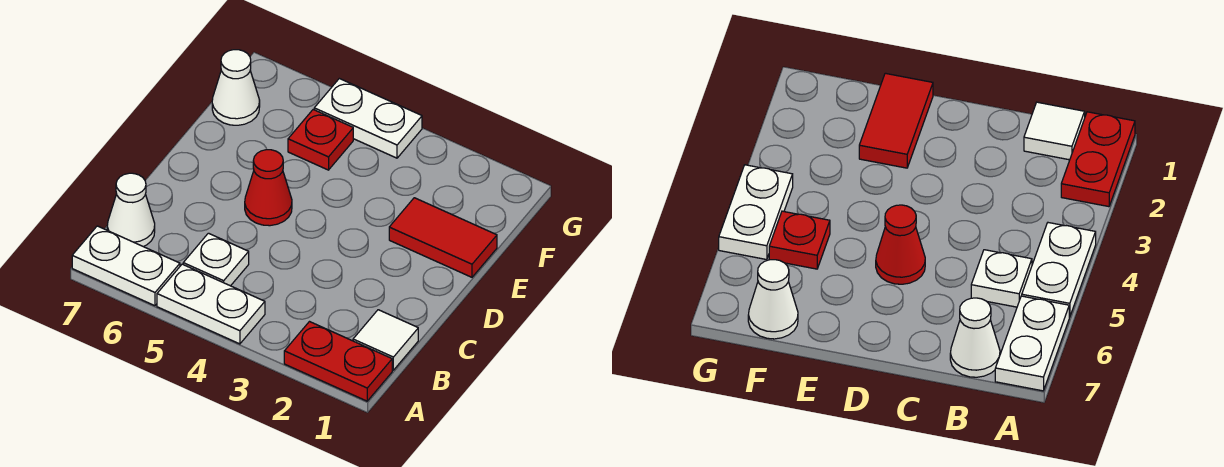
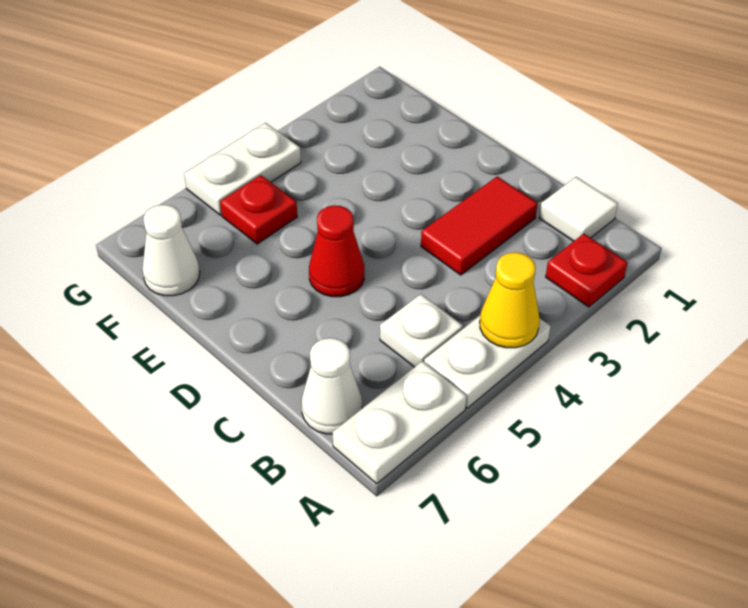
red 1x2 plate [284,322,392,401] -> red 1x1 plate [546,234,627,307]
none -> yellow 1x1 cone [480,252,540,348]
red 1x2 tile [389,198,497,277] -> red 1x2 tile moved to [421,176,537,275]

